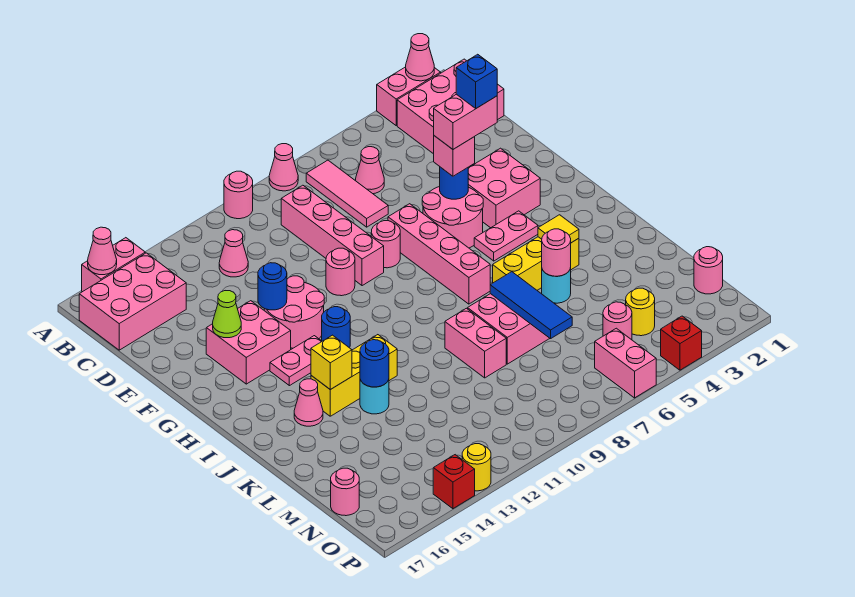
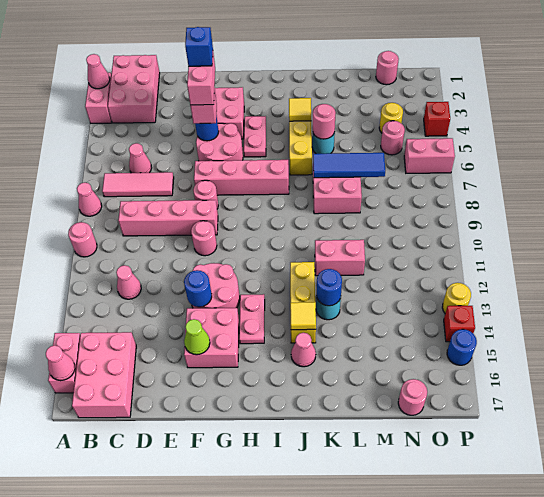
blue 1x1 round brick [322,307,350,347] -> blue 1x1 round brick moved to [447,329,477,365]
yellow 1x1 brick [311,335,352,390] -> yellow 1x1 tile [290,302,316,330]
pink 1x2 brick [445,308,506,378] -> pink 1x2 brick moved to [315,240,365,276]

